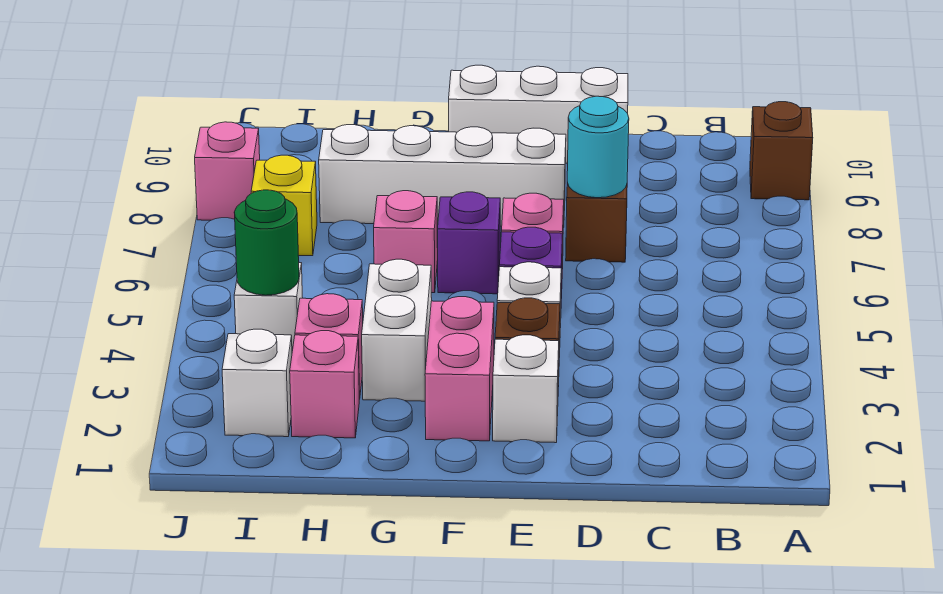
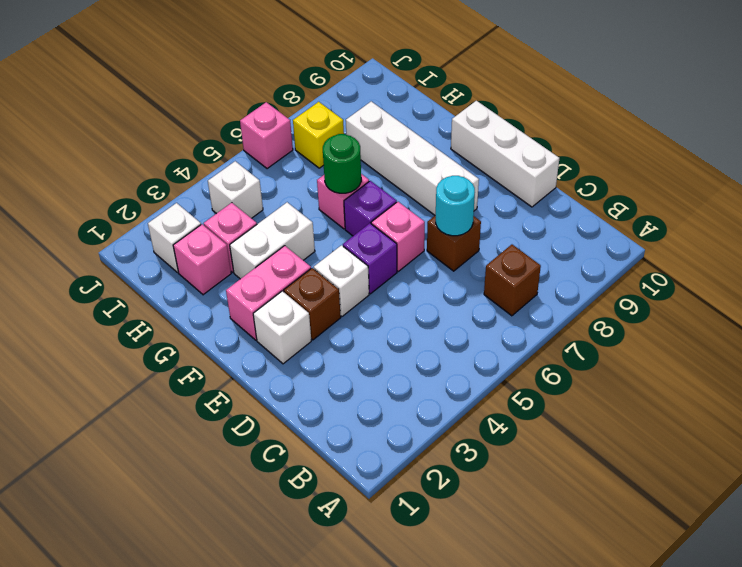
brown 1x1 brick [750,102,813,200] -> brown 1x1 brick moved to [484,245,541,316]
green 1x1 round brick [234,190,299,295] -> green 1x1 round brick moved to [323,134,361,193]
pink 1x1 brick [195,122,260,220] -> pink 1x1 brick moved to [240,102,293,169]

